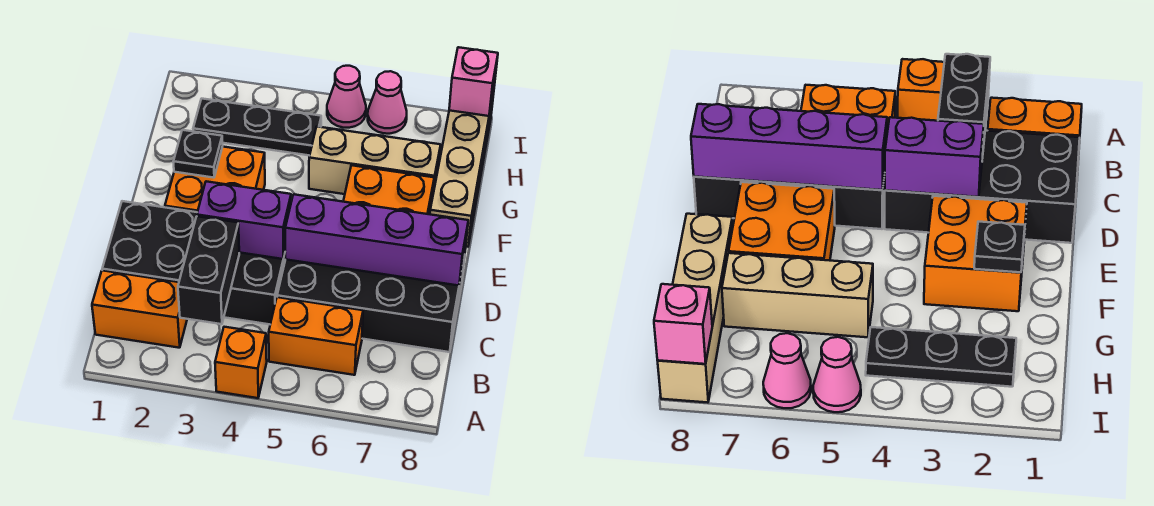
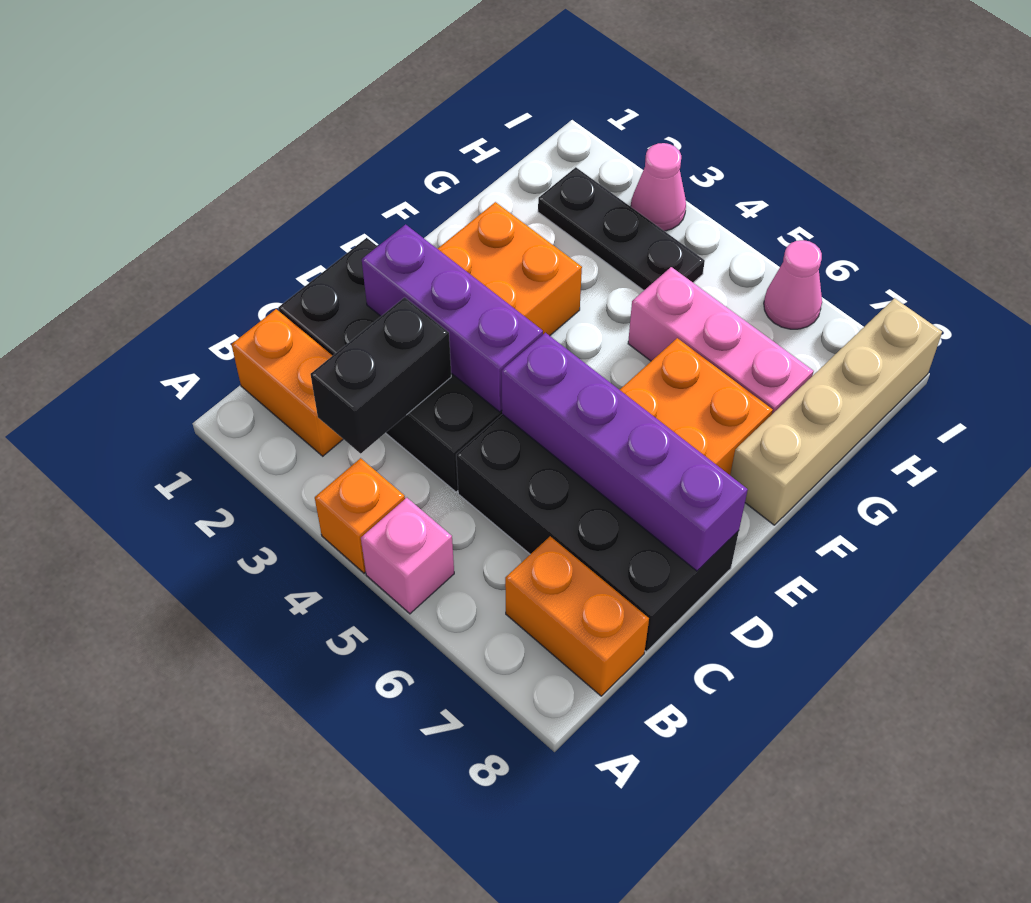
orange 1x2 brick [269,297,363,375] -> orange 1x2 brick moved to [505,536,649,696]
purple 1x2 brick [197,181,291,259] -> purple 1x3 brick [362,224,543,412]
black 1x1 plate [173,130,223,178] -> none
tan 1x3 brick [309,127,441,194] -> pink 1x3 brick [628,267,814,414]
pink 1x1 cone [327,66,366,128] -> pink 1x1 cone moved to [631,143,686,231]
pink 1x1 brick [449,47,498,116] -> pink 1x1 brick moved to [361,498,454,614]

